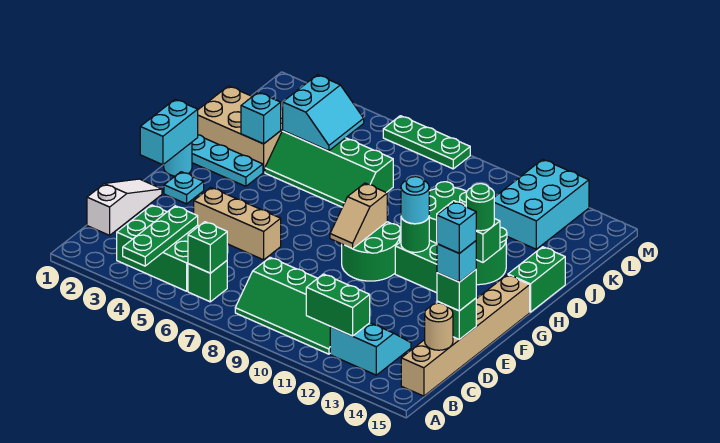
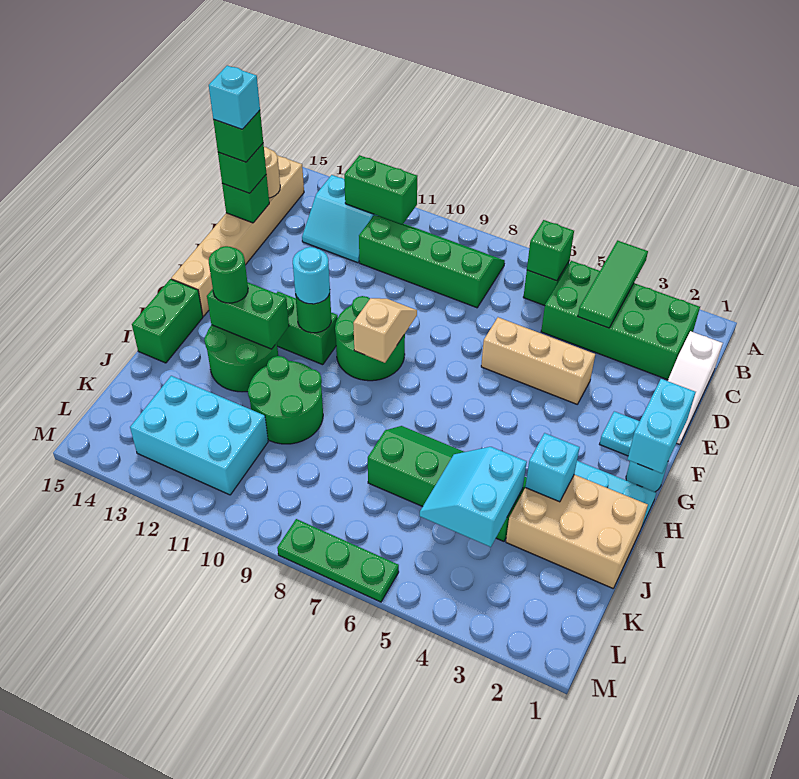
green 1x3 plate [123,206,198,266] -> green 1x3 tile [578,241,648,328]
green 2x3 brick [117,205,198,291] -> green 2x4 brick [541,261,700,380]
cyan 1x1 brick [437,241,476,282] -> green 1x1 brick [213,110,263,162]
cyan 2x3 brick [494,159,589,249] -> cyan 2x3 brick turned to [130,376,268,495]

